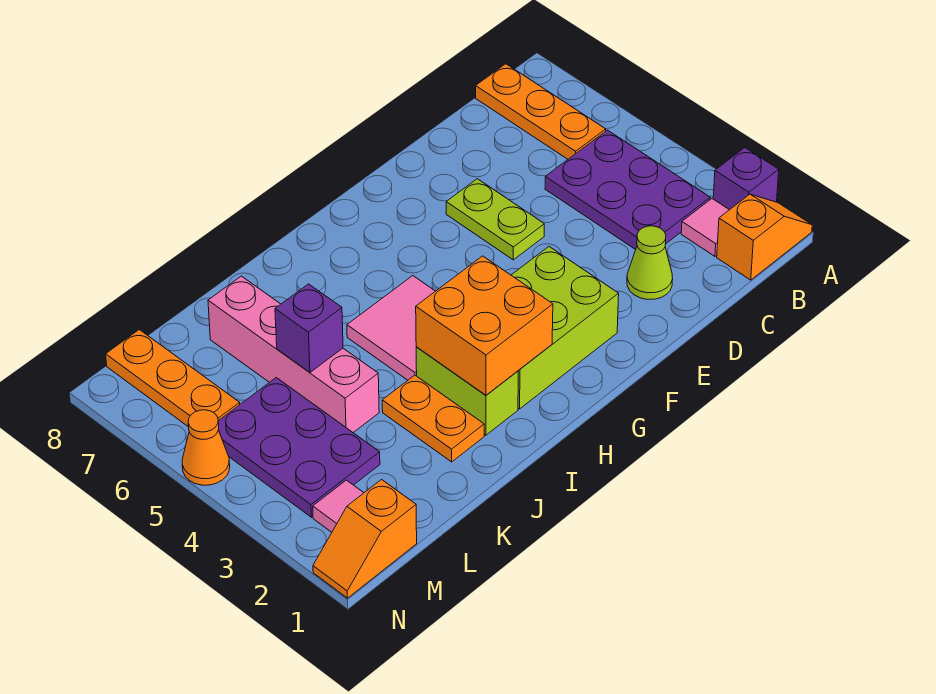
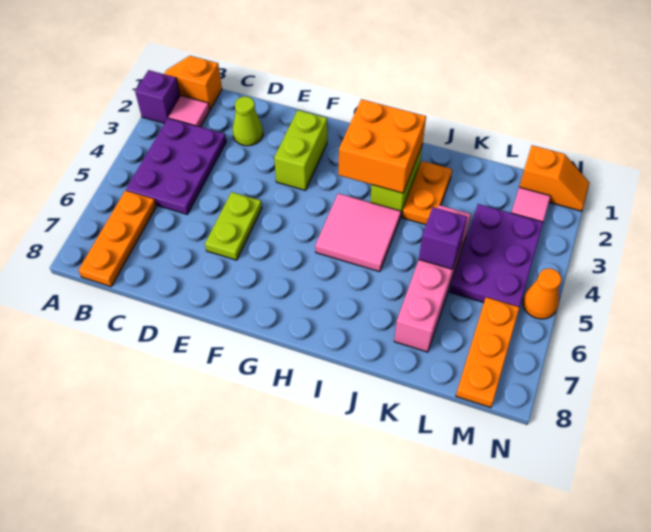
lime 2x3 brick [511,247,619,409] -> lime 1x2 brick [274,110,327,190]

